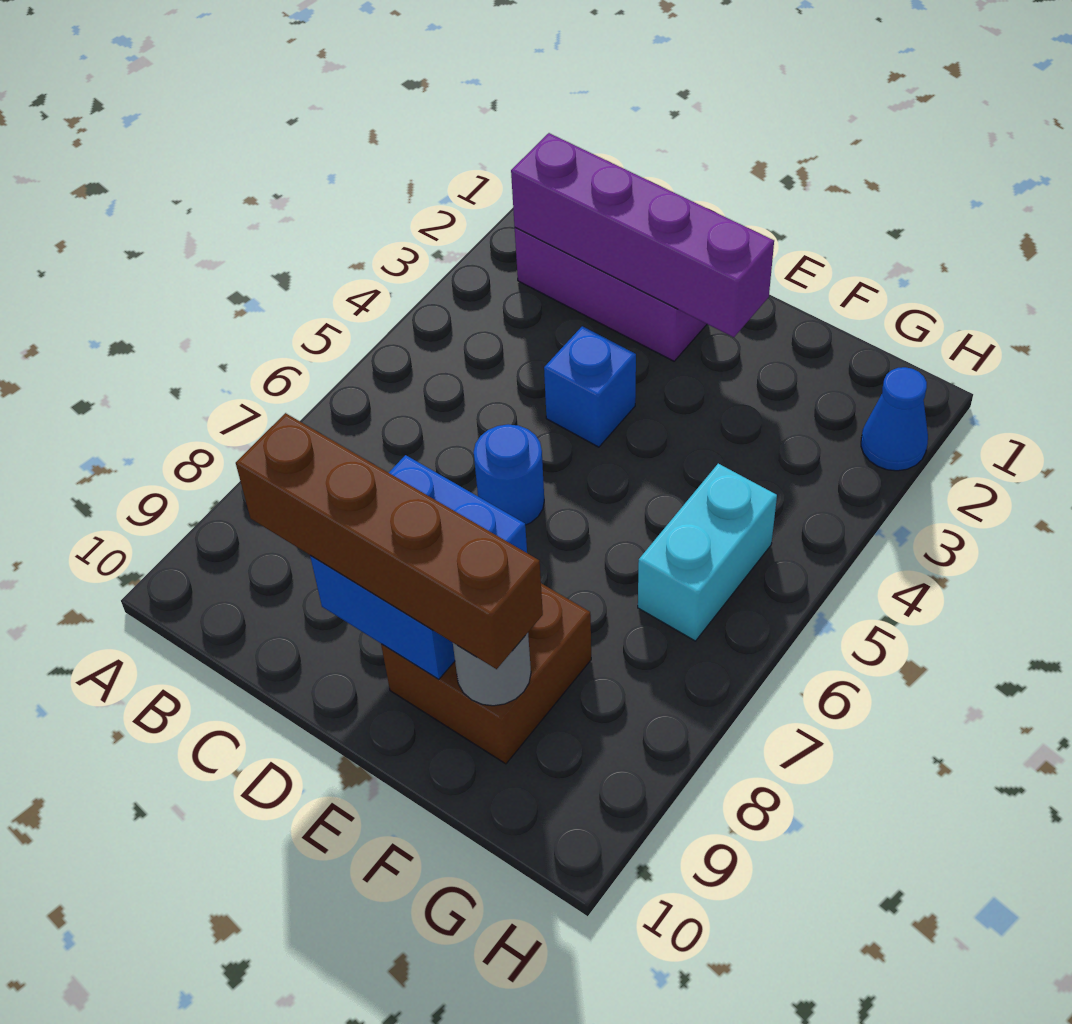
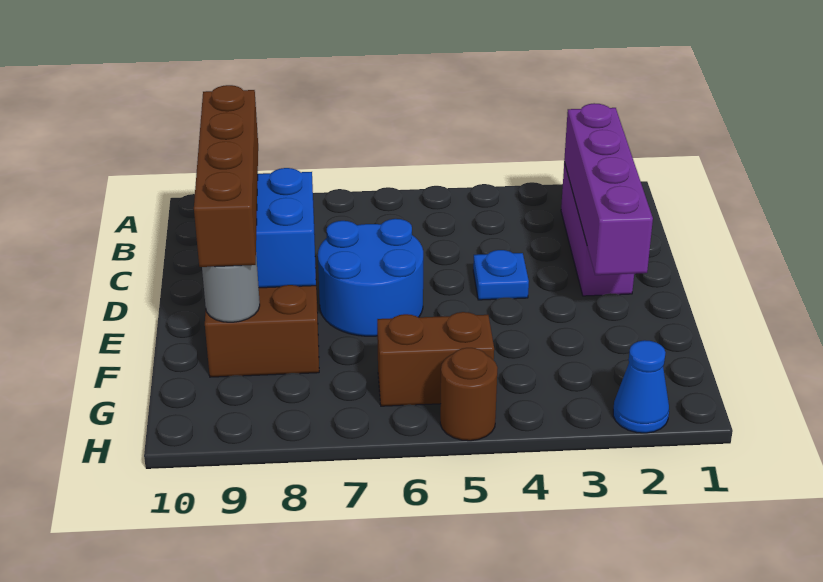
blue 1x1 brick [544,326,636,447] -> blue 1x1 plate [473,250,529,300]
blue 1x1 round brick [474,424,544,525] -> blue 2x2 round brick [318,219,423,336]
cyan 1x2 brick [638,464,777,641] -> brown 1x2 brick [377,312,494,406]
none -> brown 1x1 round brick [440,348,498,441]

